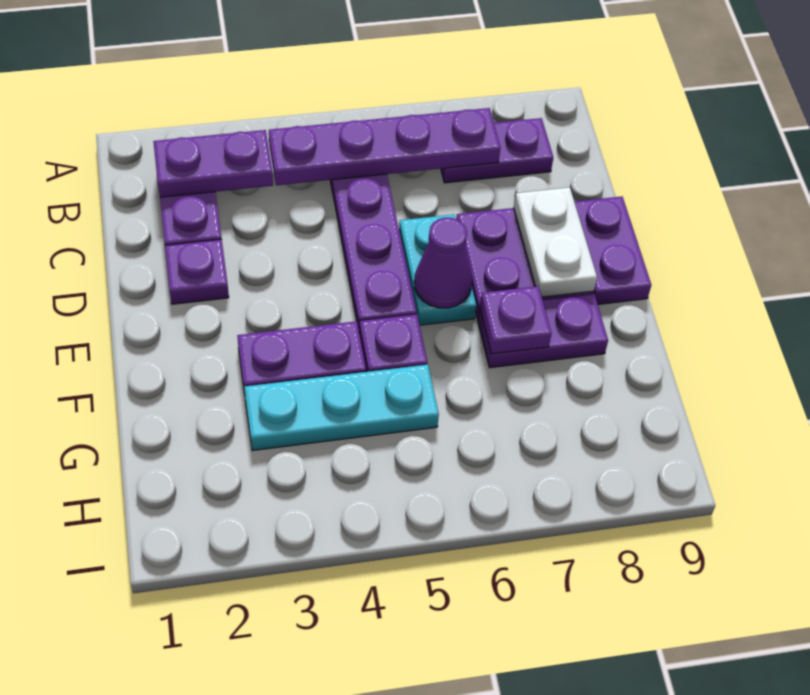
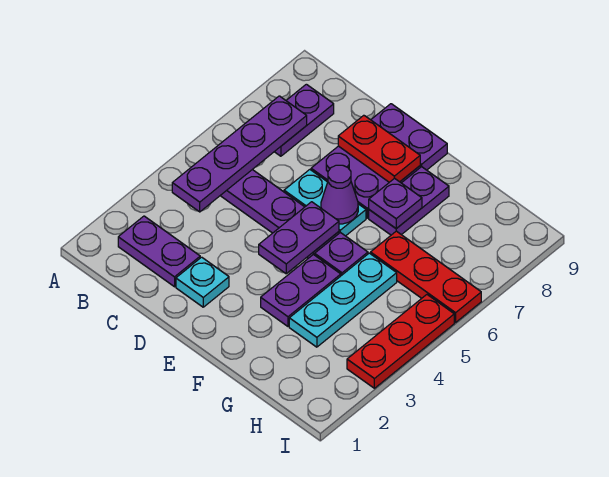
purple 1x2 plate [153,130,273,197] -> purple 1x2 plate moved to [259,202,339,274]
purple 1x1 plate [165,239,229,304] -> cyan 1x1 plate [176,257,229,307]
white 1x2 plate [514,187,597,297] -> red 1x2 plate [338,115,420,182]
none -> red 1x3 plate [371,231,481,322]
none -> red 1x3 plate [347,295,454,388]

